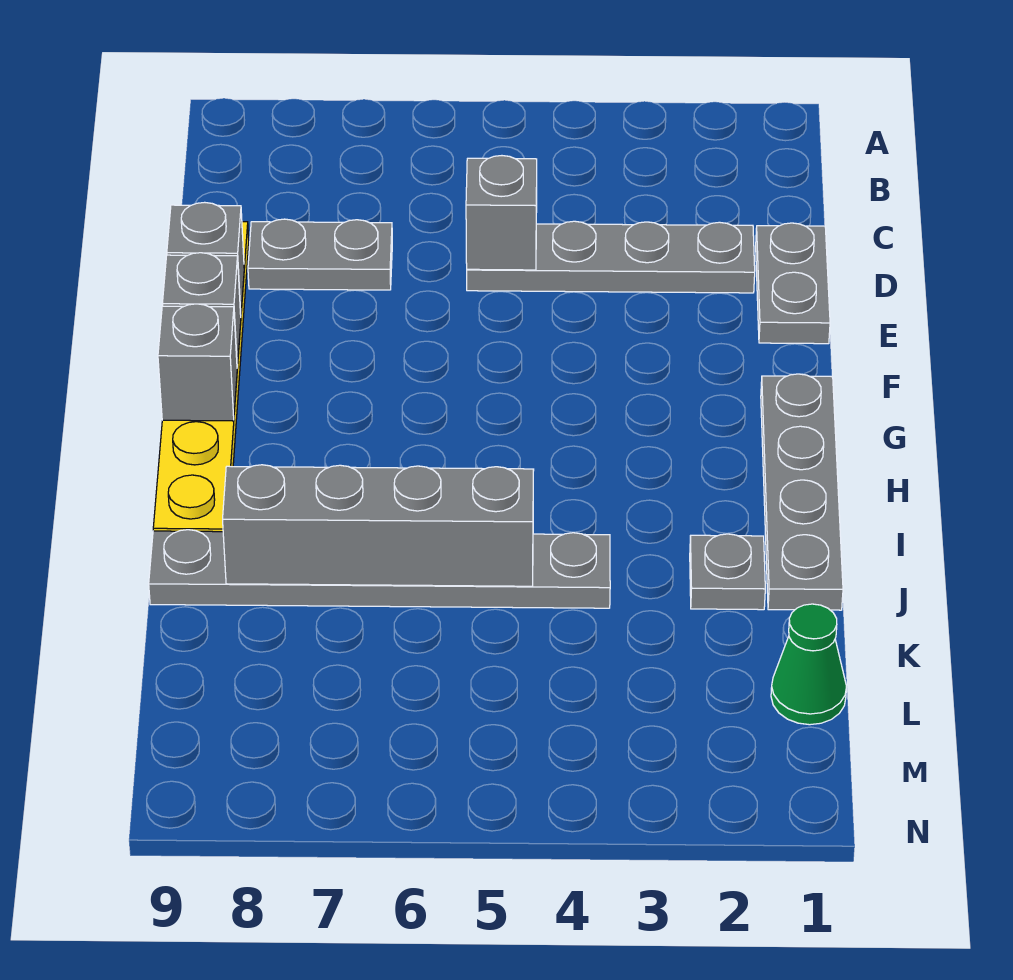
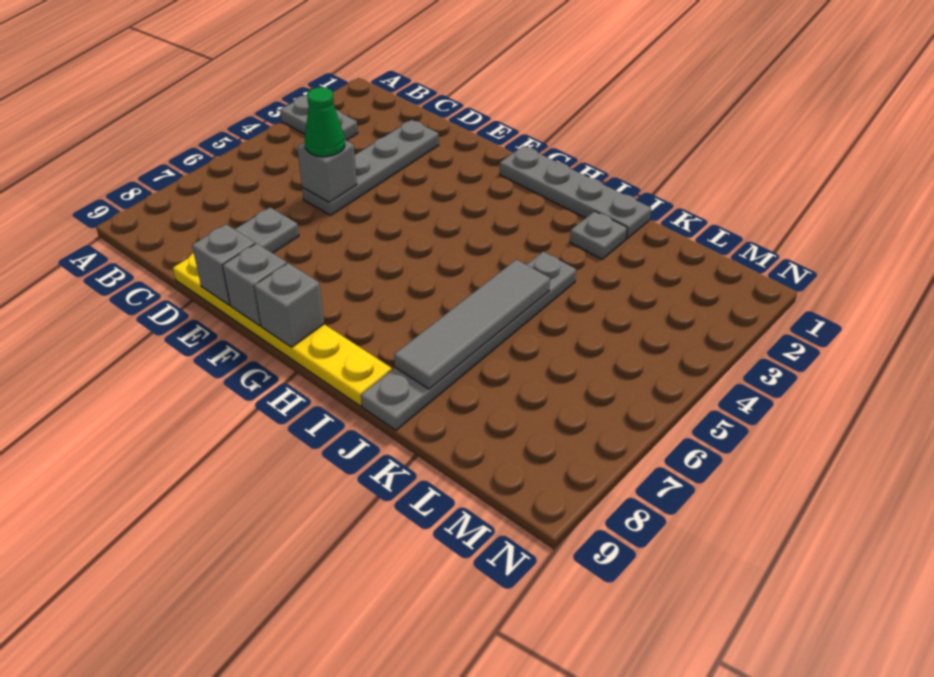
grey 1x2 plate [756,223,830,344] -> grey 1x2 plate moved to [280,95,358,140]
grey 1x4 brick [223,465,534,586] -> grey 1x4 tile [394,260,550,389]
green 1x1 cone [771,604,847,725] -> green 1x1 cone moved to [305,87,345,157]

